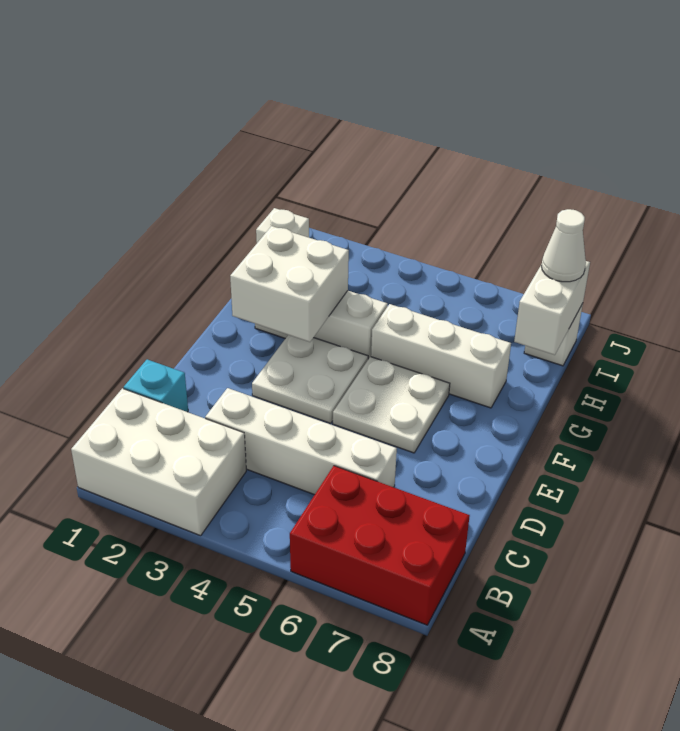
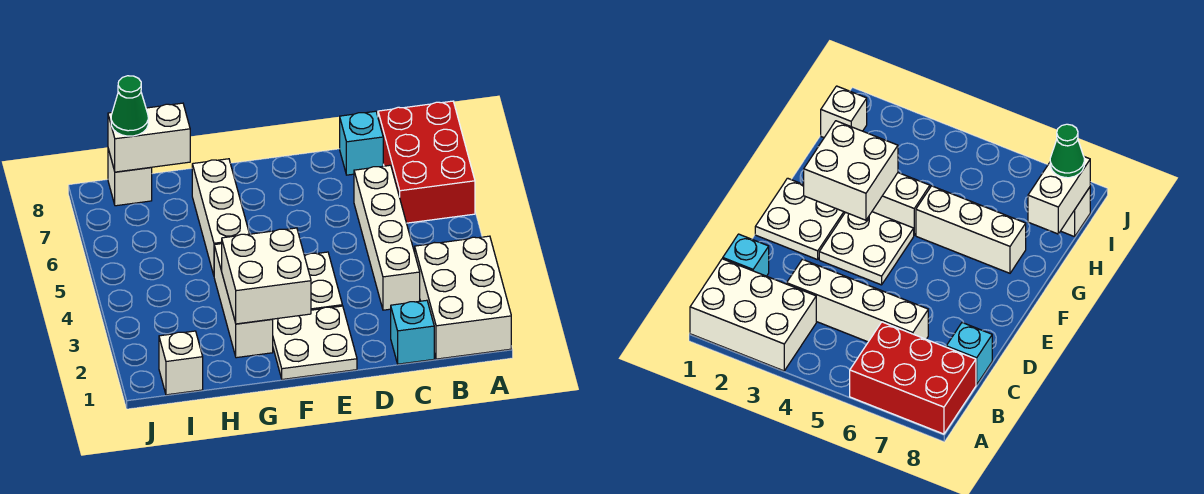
none -> cyan 1x1 brick [340,111,383,175]
white 2x2 plate [333,357,450,453] -> white 2x2 plate moved to [272,306,357,379]
white 1x1 cone [541,209,586,282] -> green 1x1 cone [111,76,148,136]

